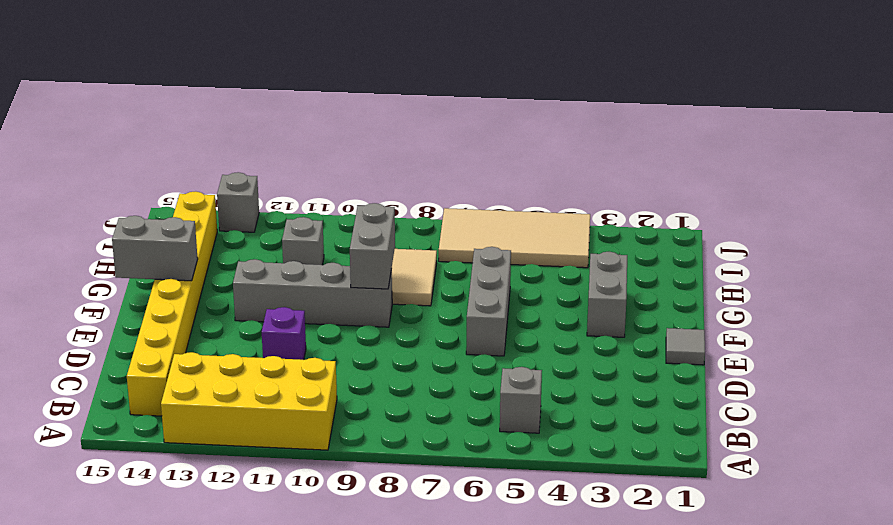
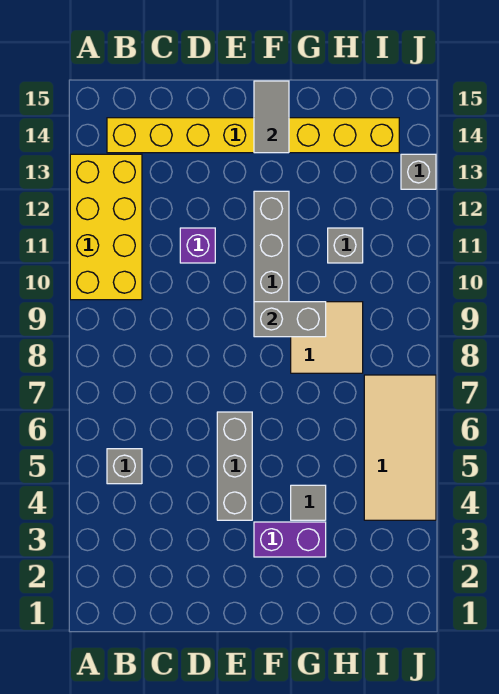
grey 1x1 tile [666,328,705,365] -> grey 1x1 tile moved to [291,485,326,520]
grey 1x3 brick [466,247,511,356] -> grey 1x3 brick turned to [217,412,252,520]
grey 1x2 brick [587,252,627,337] -> purple 1x2 brick [254,522,326,557]
grey 1x2 brick [112,216,198,281] -> grey 1x2 tile [254,81,289,153]

